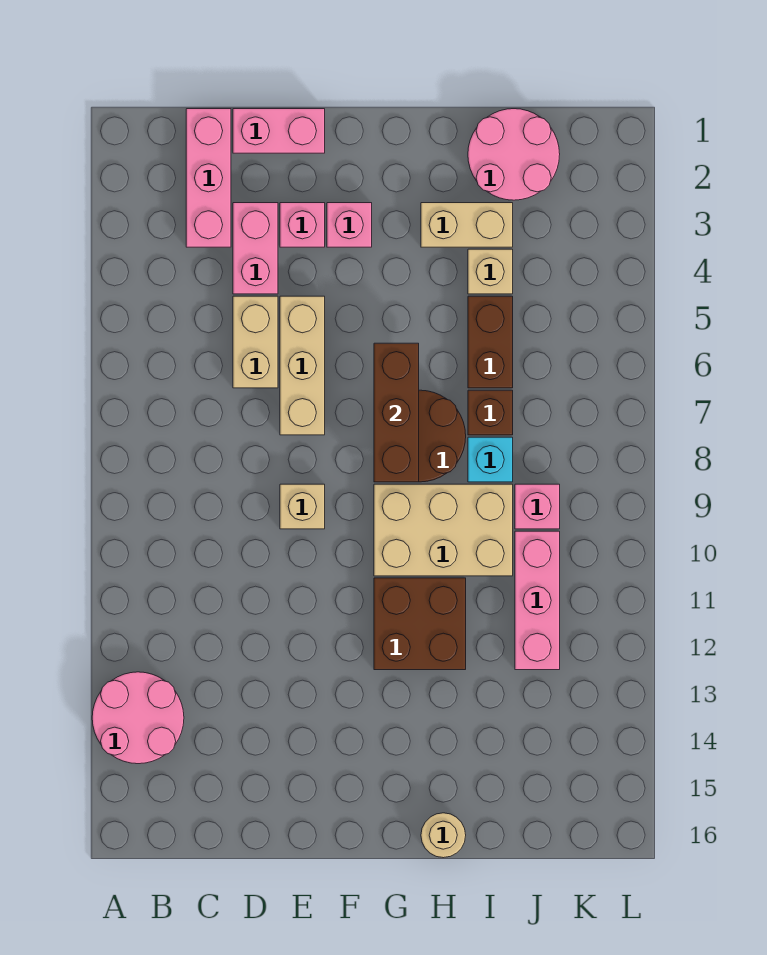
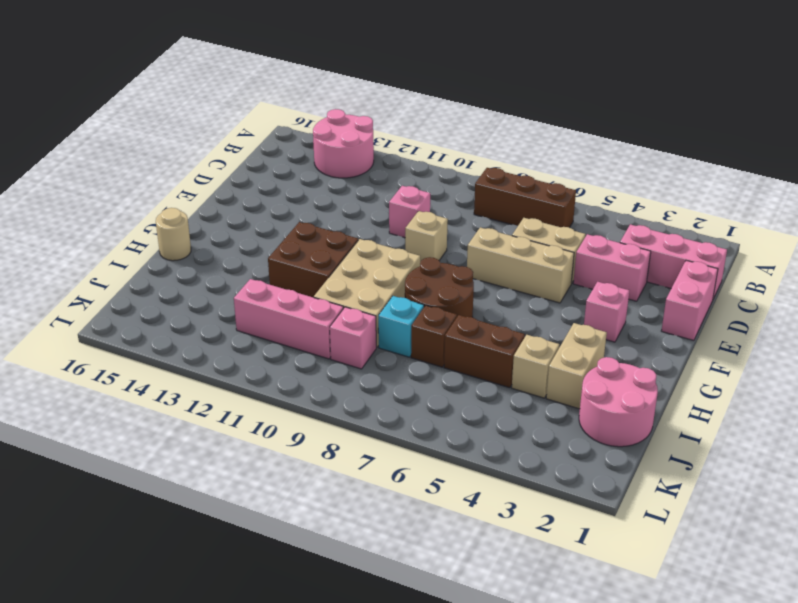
pink 1x1 brick [280,203,325,247] -> pink 1x1 brick moved to [389,186,430,238]
brown 1x3 brick [374,343,419,482] -> brown 1x3 brick moved to [474,168,576,227]

